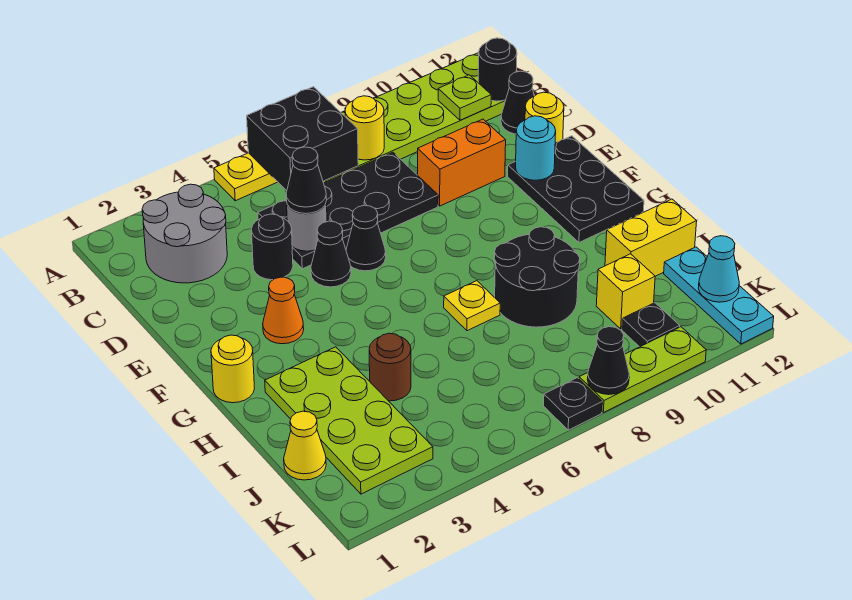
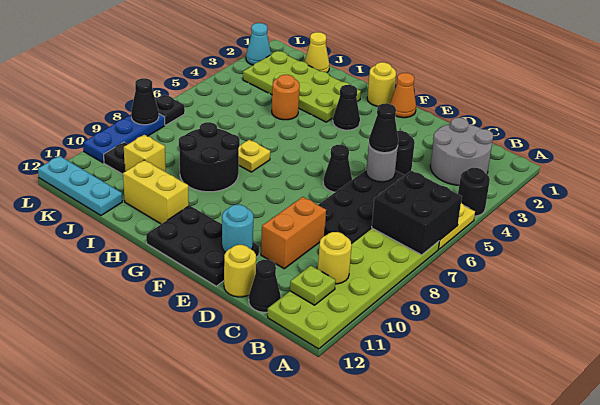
yellow 1x1 round brick [345,96,384,160] -> yellow 1x1 round brick moved to [318,232,352,284]
black 1x1 round brick [478,38,517,101] -> black 1x1 round brick moved to [458,168,490,216]
black 1x1 cone [311,221,351,287] -> black 1x1 cone moved to [333,85,360,130]
orange 1x1 cone [263,277,304,344] -> orange 1x1 cone moved to [390,73,416,118]
brown 1x1 round brick [369,333,411,401] -> orange 1x1 round brick [272,75,300,120]
yellow 1x2 brick [605,199,697,276] -> yellow 1x2 brick turned to [123,160,189,224]
cyan 1x1 cone [699,236,739,302] -> cyan 1x1 cone moved to [246,23,271,65]
lime 1x3 plate [579,327,706,413] -> blue 1x3 plate [83,114,165,163]

